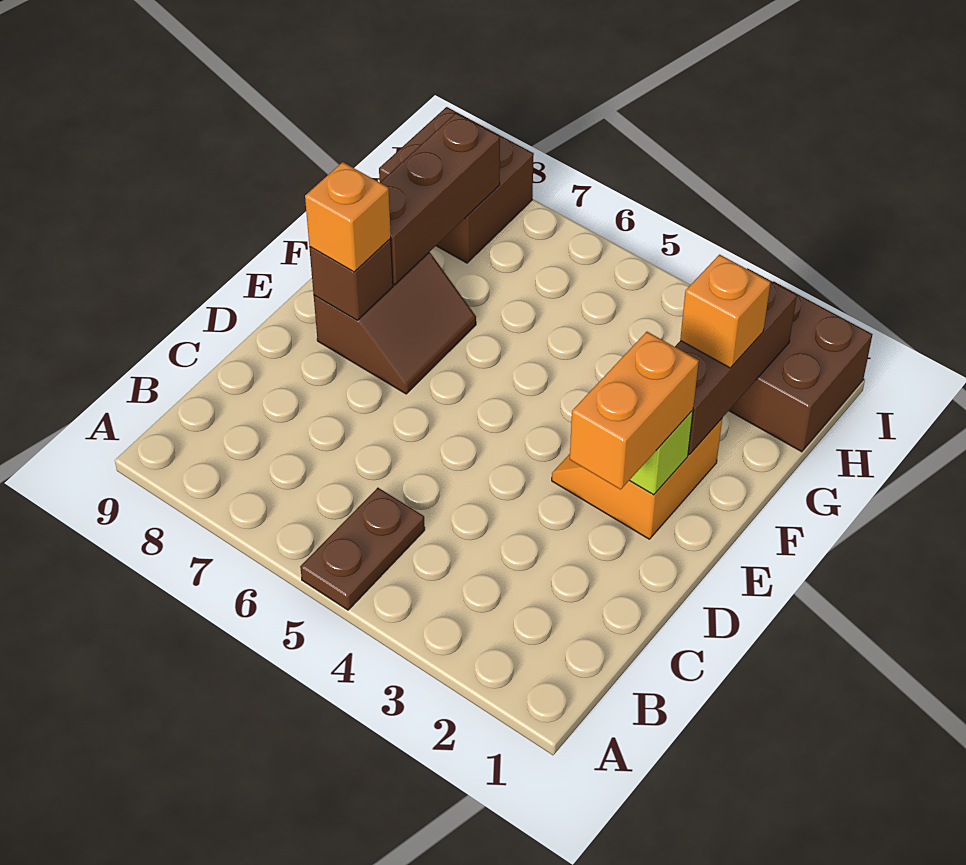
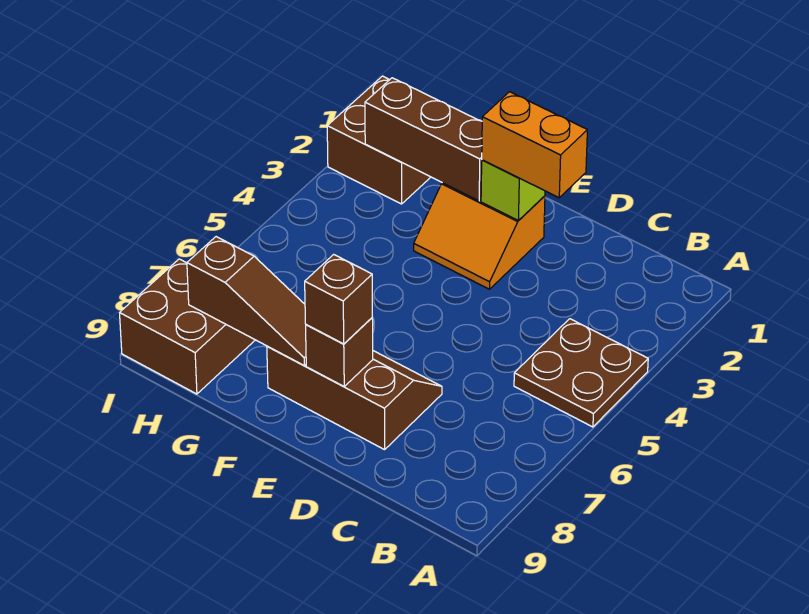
brown 1x2 plate [300,488,425,610] -> brown 2x2 plate [514,319,648,427]
brown 2x2 slope [314,252,476,394] -> brown 2x3 slope [267,346,442,450]
orange 1x1 brick [305,162,391,272] -> brown 1x1 brick [305,254,372,344]
brown 1x3 brick [380,113,500,285] -> brown 1x3 slope [187,237,306,365]
orange 1x1 brick [680,255,771,368] -> none

